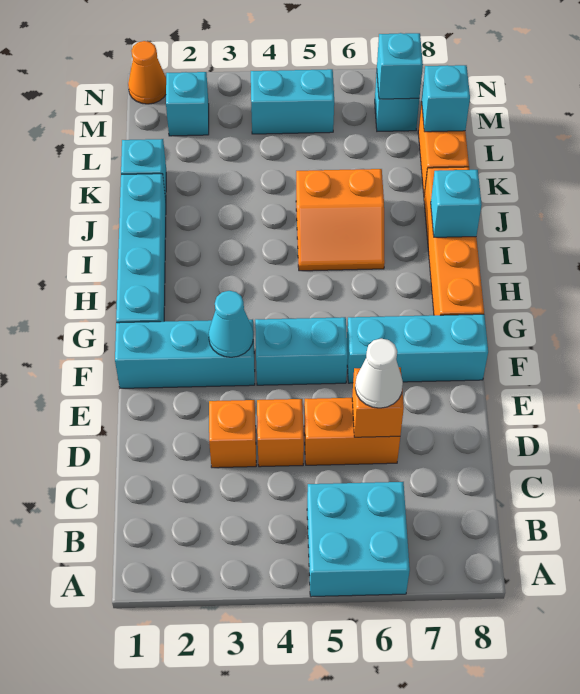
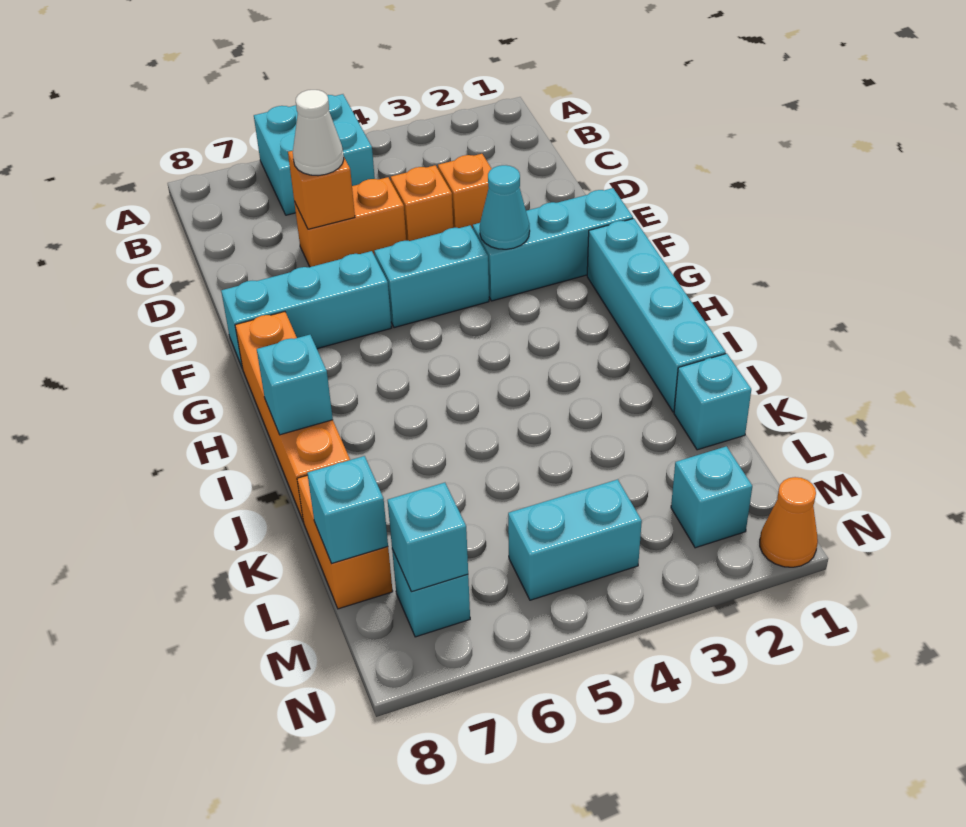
orange 2x2 slope [296,169,385,271] -> none

